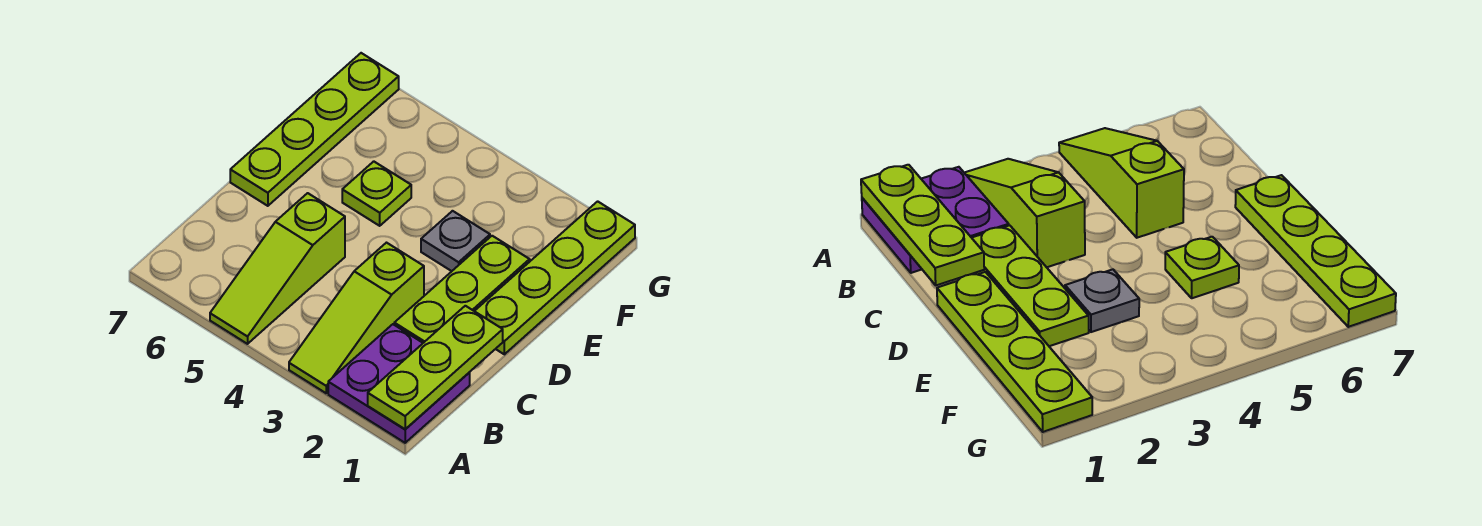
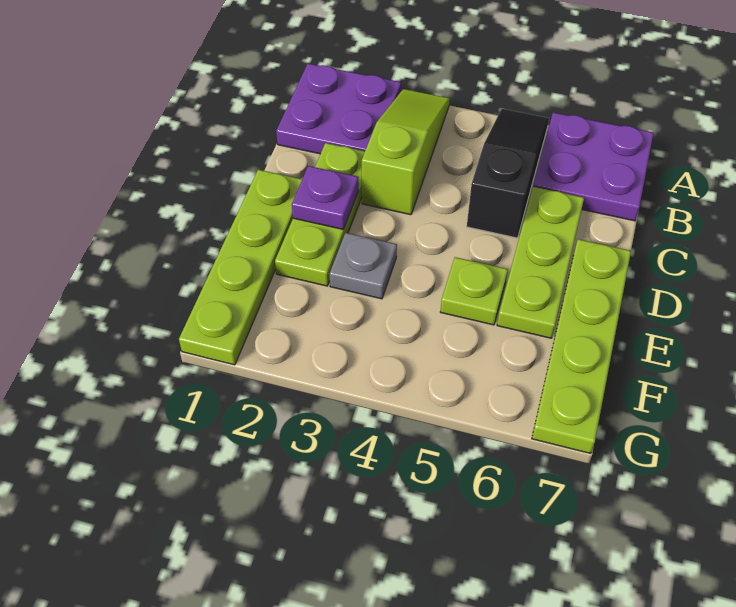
lime 1x3 plate [368,306,503,429] -> lime 1x3 plate moved to [497,187,584,338]
lime 1x3 slope [210,193,345,344] -> black 1x3 slope [467,109,549,238]
none -> purple 2x2 plate [533,113,653,221]
none -> purple 1x1 plate [292,166,359,229]

